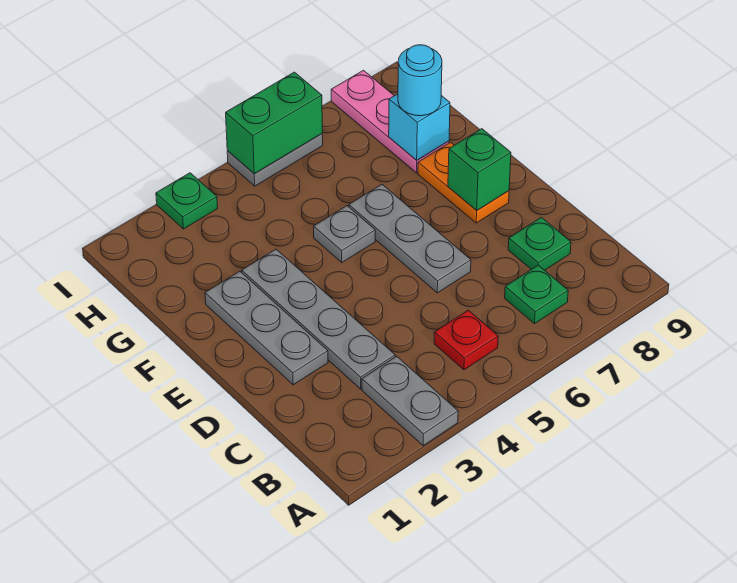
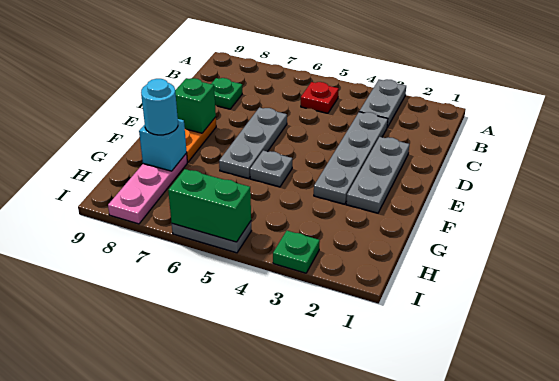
green 1x1 plate [505,265,568,324] -> none

